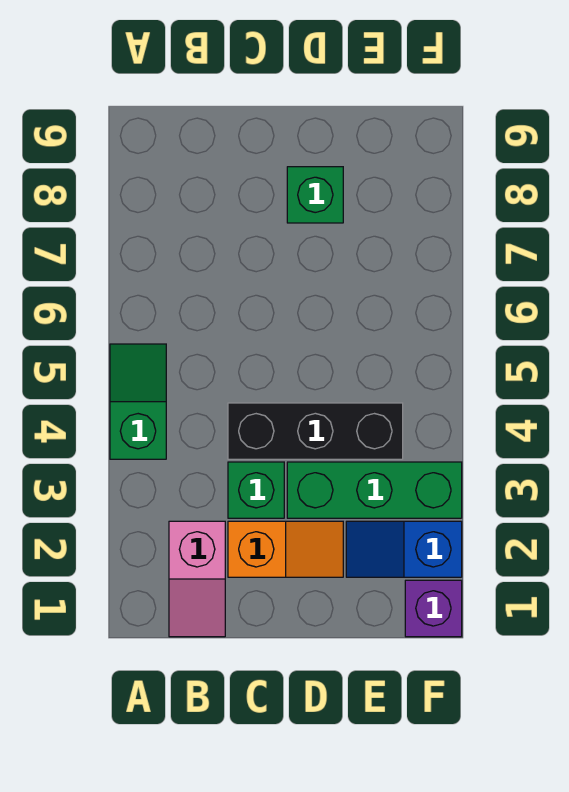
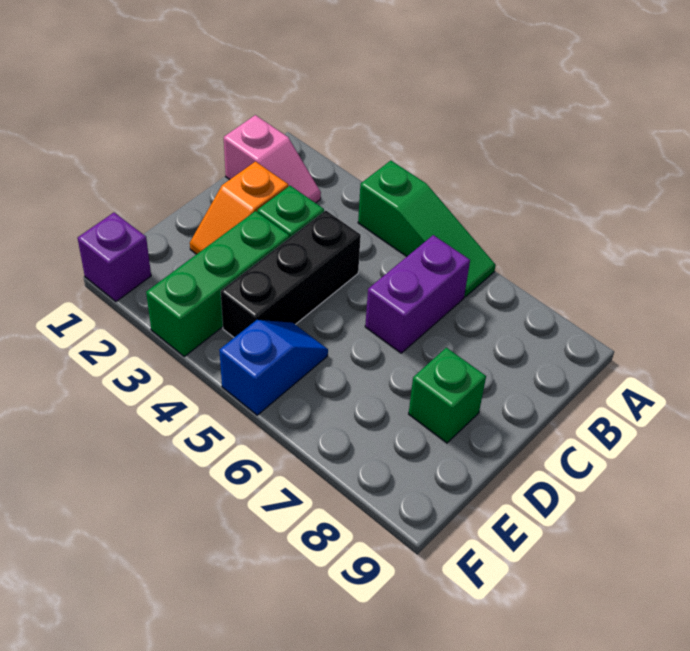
green 1x2 slope [110,344,166,459] -> green 1x3 slope [358,161,496,297]
pink 1x2 slope [169,521,225,637] -> pink 1x2 slope turned to [224,115,321,203]
none -> purple 1x2 brick [365,235,470,353]
blue 1x2 slope [346,521,462,577] -> blue 1x2 slope moved to [219,320,328,415]

